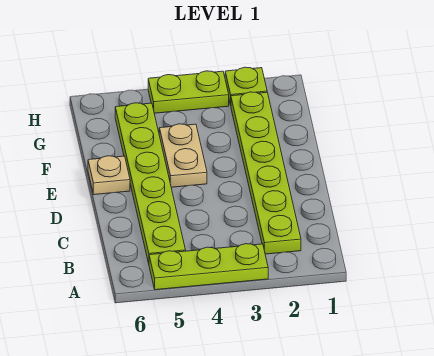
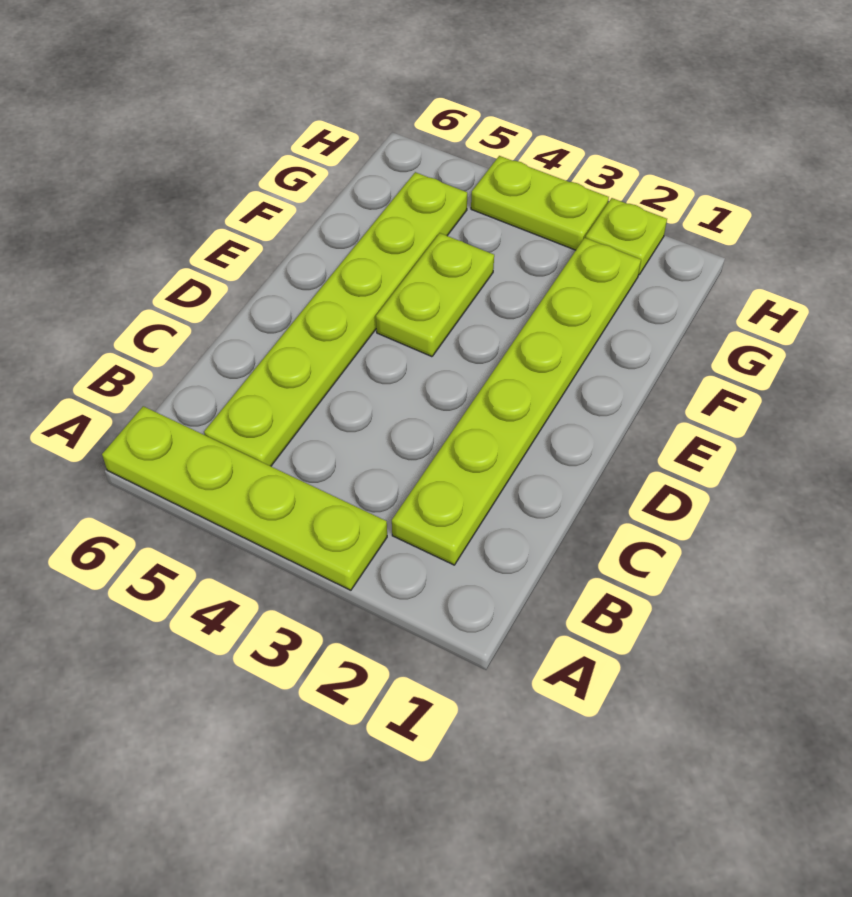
lime 1x3 plate [149,244,268,290] -> lime 1x4 plate [102,406,387,590]
tan 1x2 plate [159,124,207,187] -> lime 1x2 plate [376,233,494,357]
tan 1x1 plate [88,156,130,195] -> none

